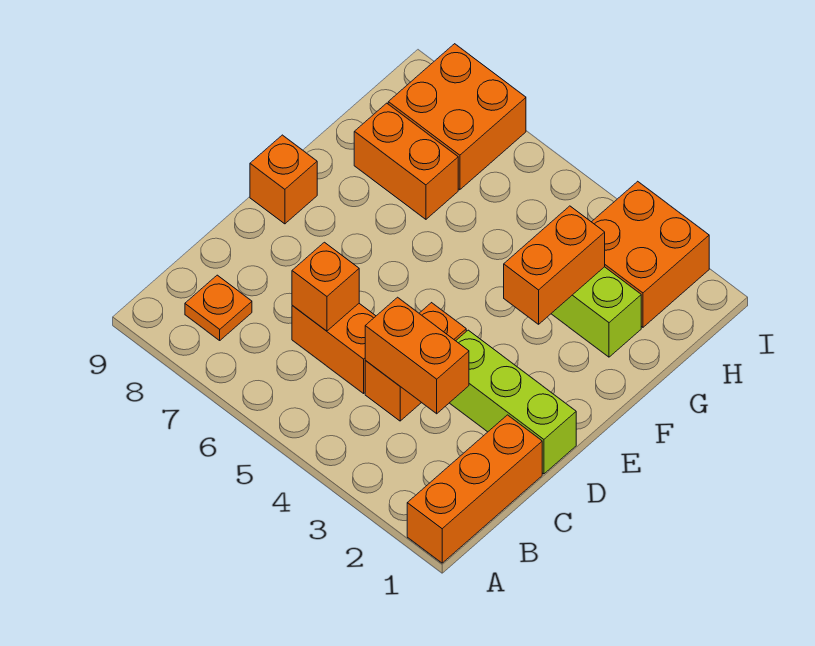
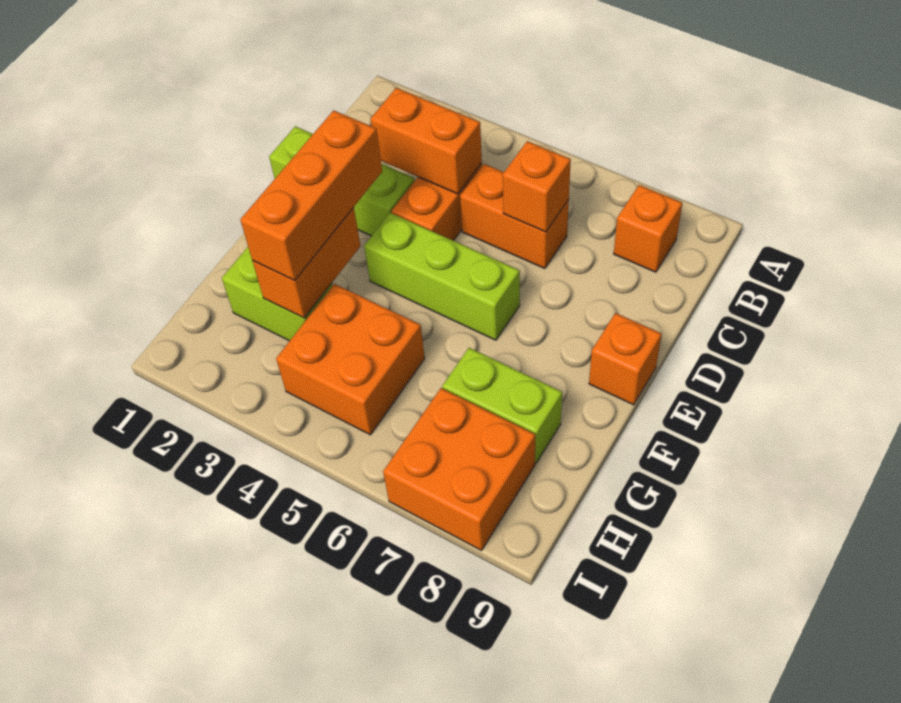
orange 1x3 brick [407,415,542,563] -> orange 1x3 brick moved to [240,110,382,281]
orange 1x1 plate [185,275,252,340] -> orange 1x1 brick [614,185,682,272]
none -> lime 1x3 brick [364,213,520,340]
orange 1x2 brick [354,103,458,219] -> lime 1x2 brick [442,348,562,463]
orange 2x2 brick [592,181,709,327] -> orange 2x2 brick moved to [276,284,425,435]

